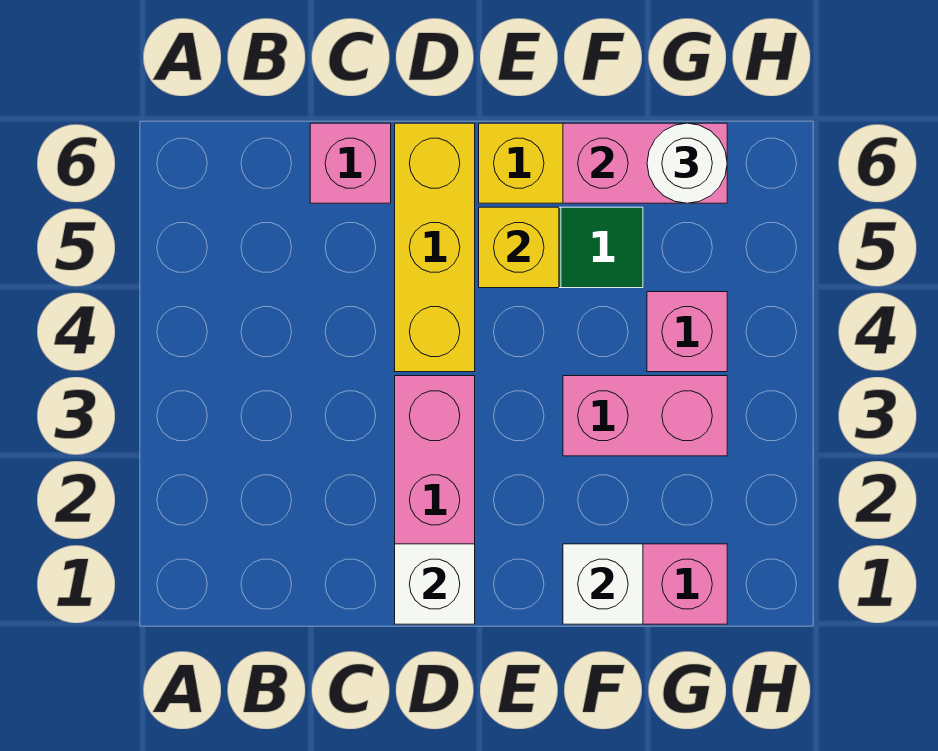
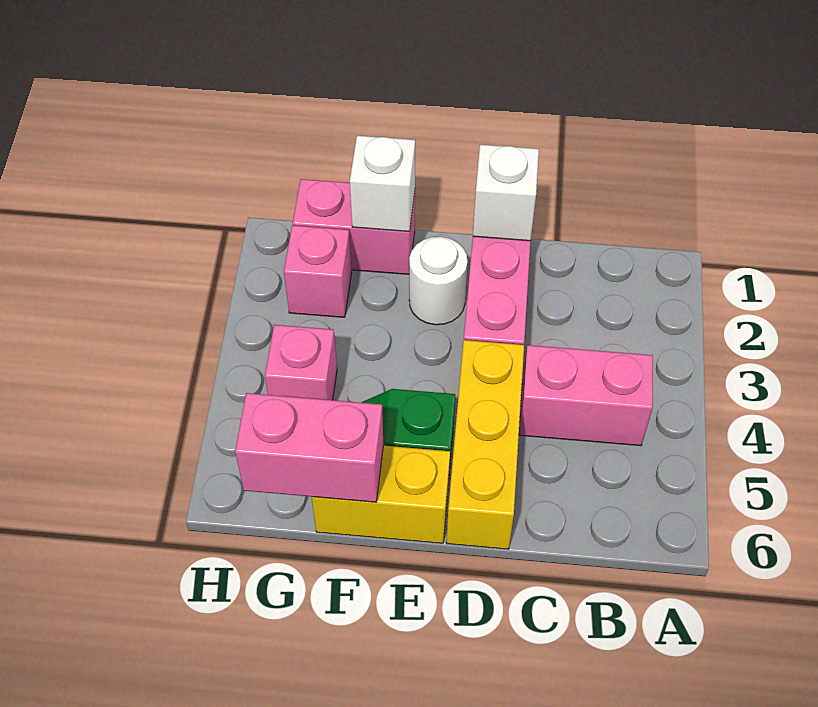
pink 1x1 brick [310,123,391,203] -> pink 1x1 brick moved to [284,225,352,317]
yellow 1x1 brick [479,207,559,288] -> none
pink 1x2 brick [563,376,727,456] -> pink 1x2 brick moved to [519,345,653,446]
white 1x1 round brick [647,123,727,203] -> white 1x1 round brick moved to [409,237,468,325]

